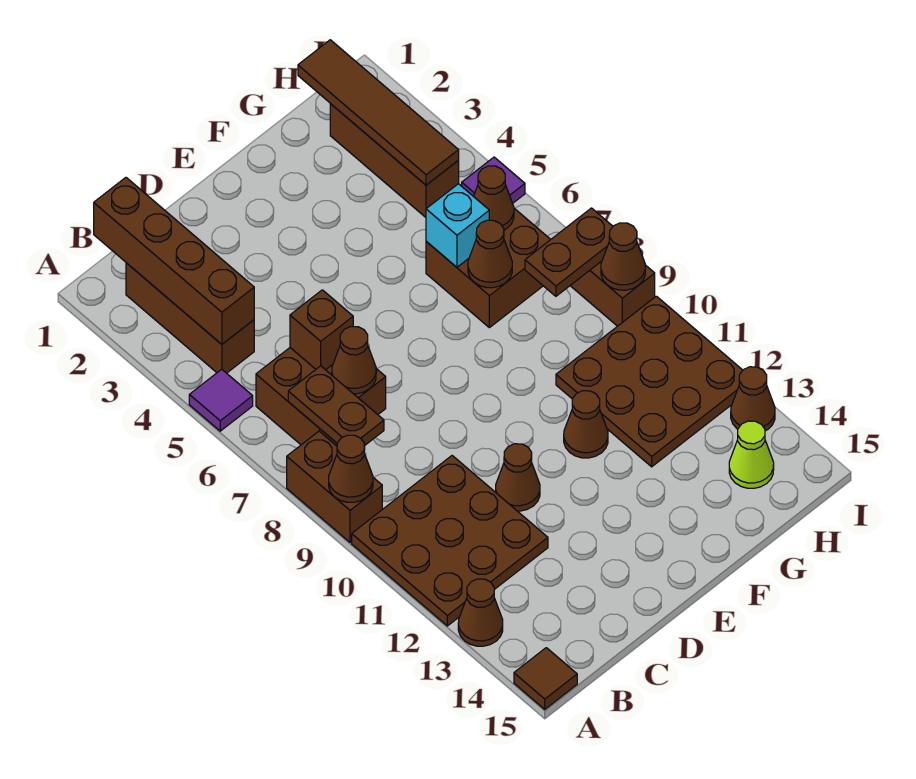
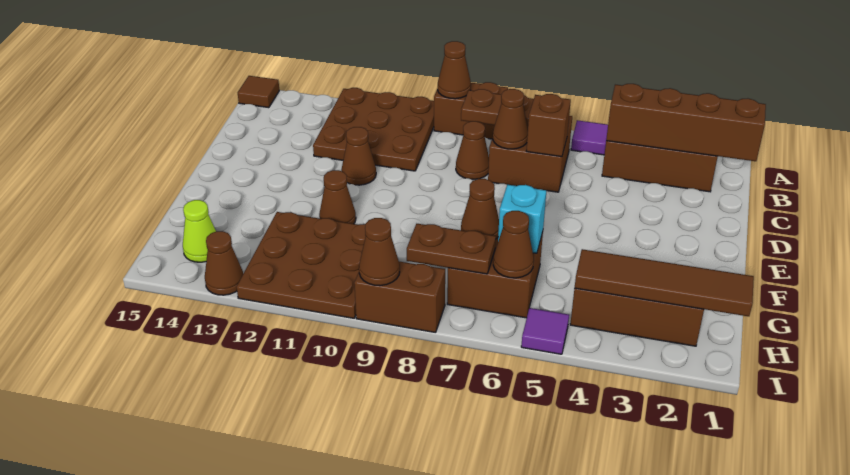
brown 1x1 cone [458,579,503,646] -> brown 1x1 cone moved to [456,121,489,179]
brown 1x2 plate [525,208,613,296] -> brown 1x2 plate turned to [407,224,496,274]

